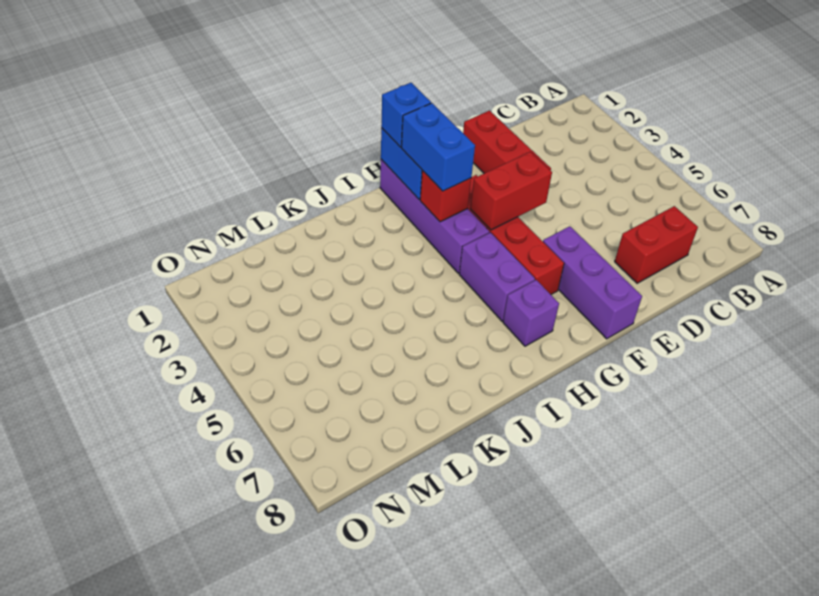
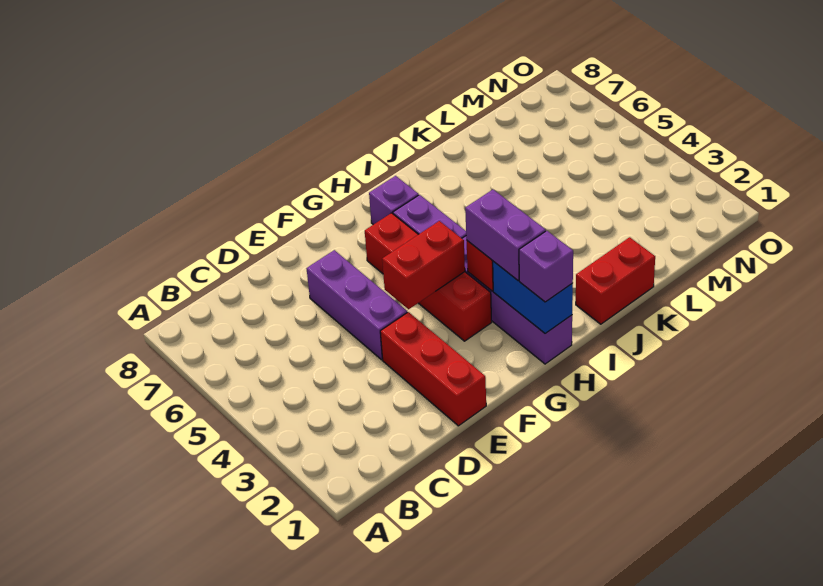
red 1x2 brick [615,206,698,283] -> red 1x2 brick moved to [576,237,655,324]
purple 1x3 brick [543,226,642,339] -> purple 1x3 brick moved to [306,250,407,360]
blue 1x1 brick [381,83,431,147] -> purple 1x1 brick [519,231,573,302]
blue 1x2 brick [402,103,475,191] -> purple 1x2 brick [465,190,546,280]

